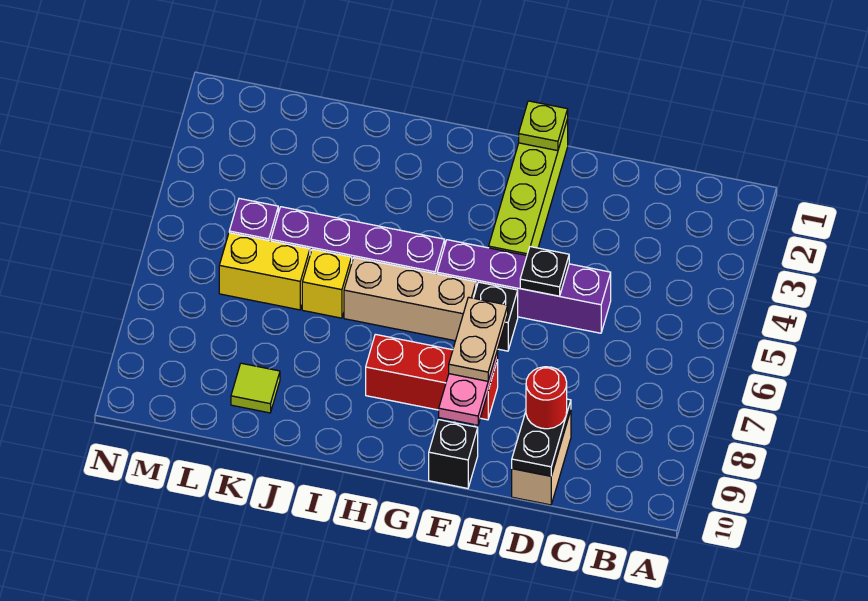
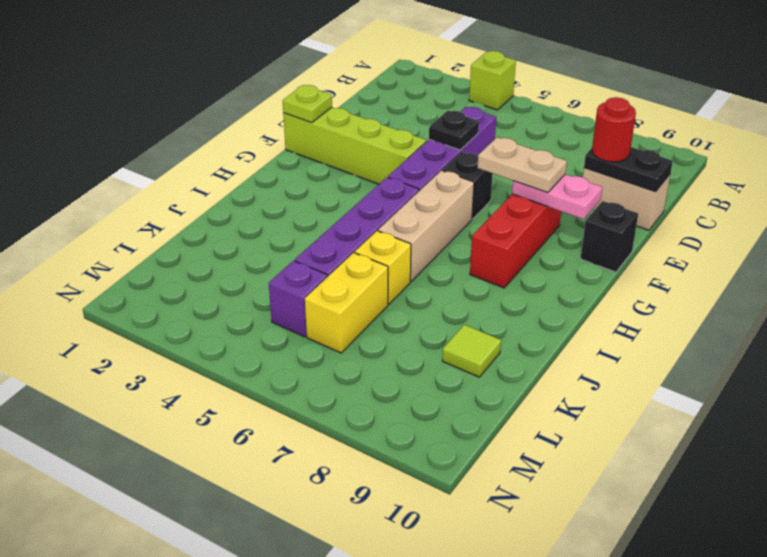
none -> lime 1x1 brick [469,51,516,110]

